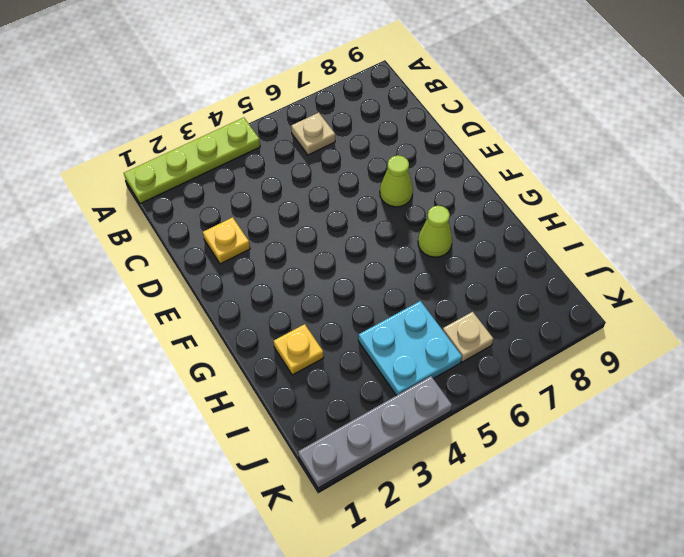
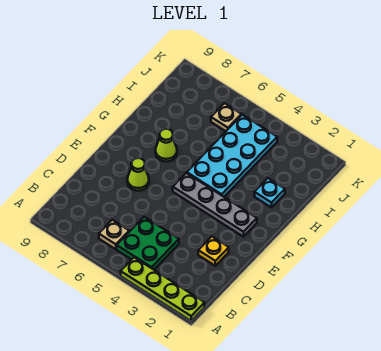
none -> green 2x2 plate [117,217,179,270]
yellow 1x1 plate [274,324,324,375] -> cyan 1x1 plate [255,178,285,208]
cyan 2x2 plate [358,301,462,396] -> cyan 2x4 plate [187,115,277,197]
grey 1x4 plate [298,376,452,488] -> grey 1x4 plate moved to [173,173,257,237]

